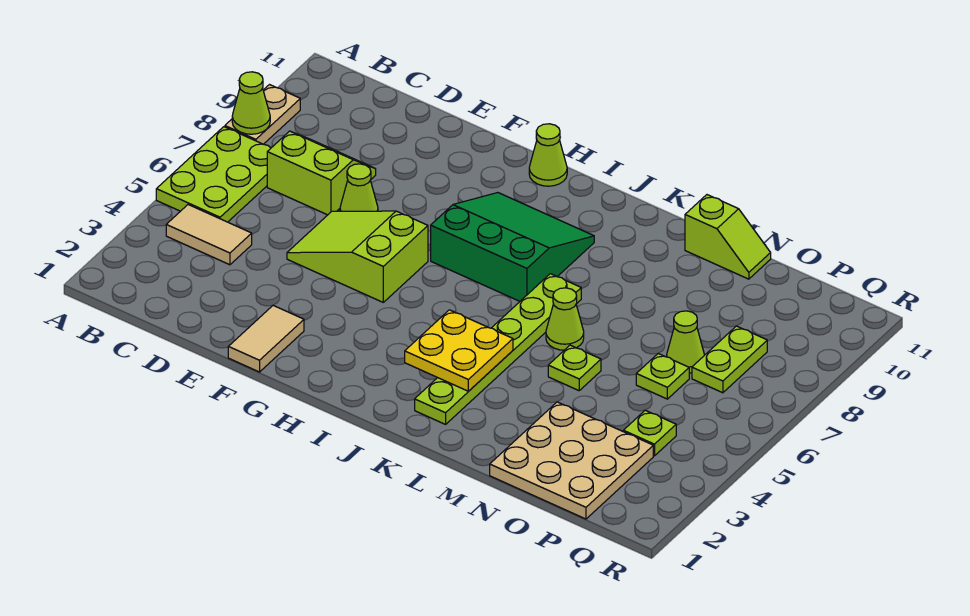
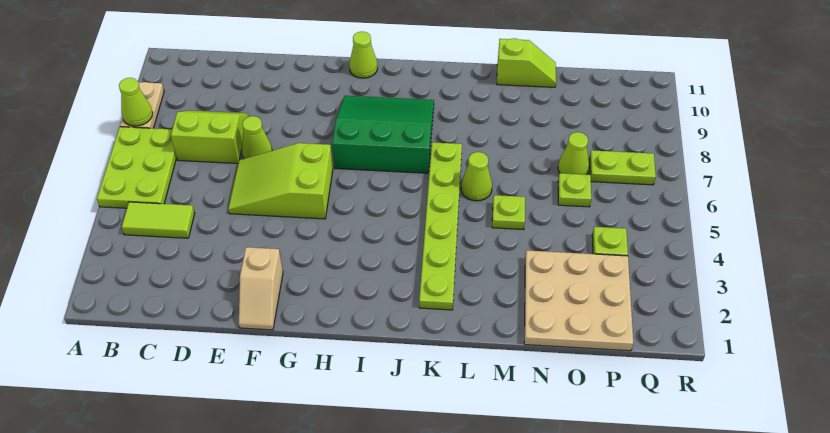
tan 1x2 tile [166,205,252,265] -> lime 1x2 tile [122,202,195,238]
tan 1x2 tile [228,306,304,372] -> tan 1x2 slope [239,247,283,330]
yellow 2x2 plate [405,310,513,391] -> none
lime 1x2 plate [692,326,767,393] -> lime 1x2 plate turned to [590,150,656,185]

